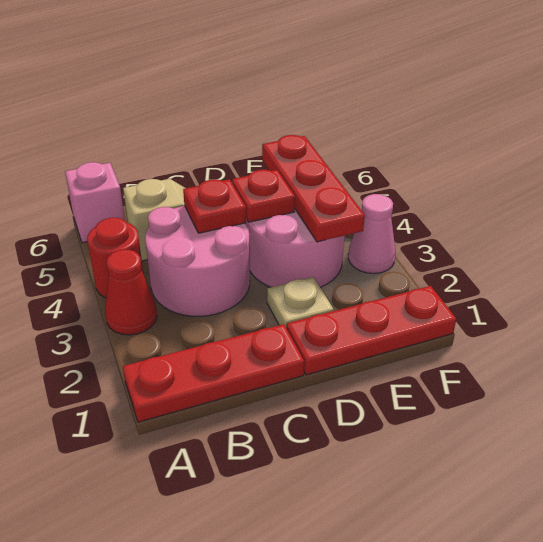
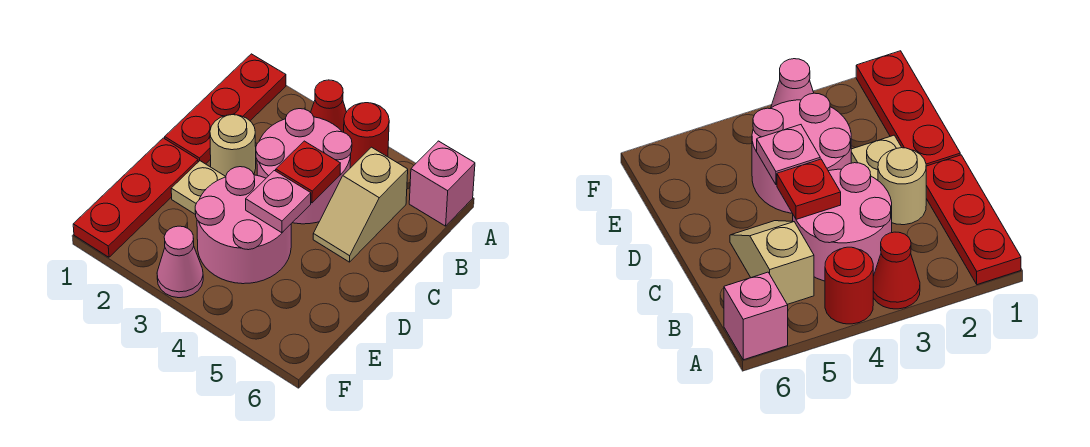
none -> tan 1x1 round brick [210,115,256,176]
red 1x1 plate [232,170,295,222] -> pink 1x1 plate [246,171,311,233]
red 1x3 plate [262,135,365,242] -> none

